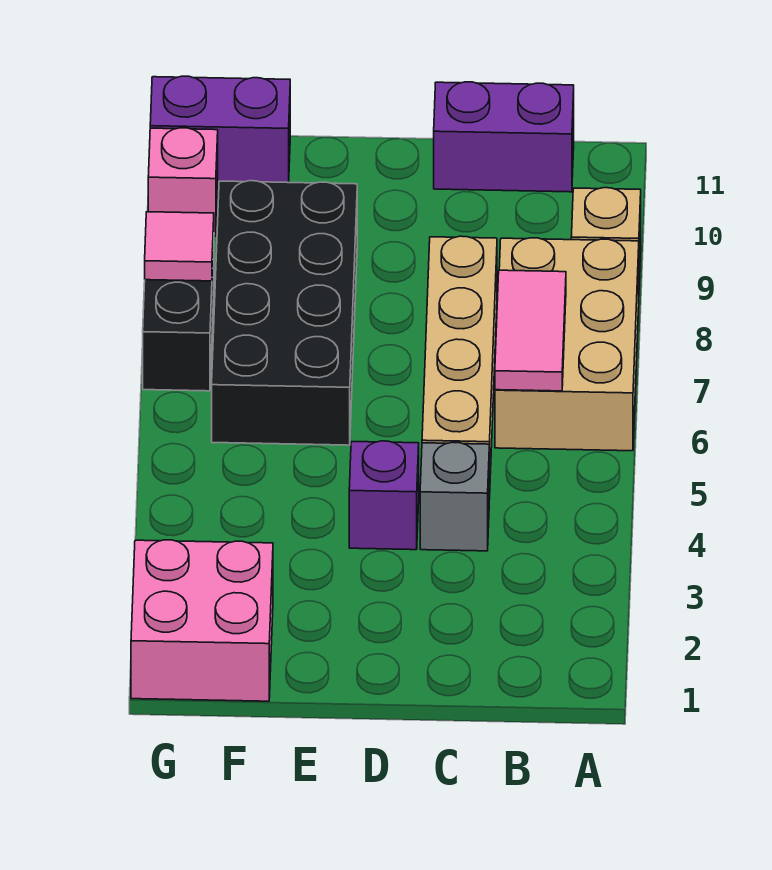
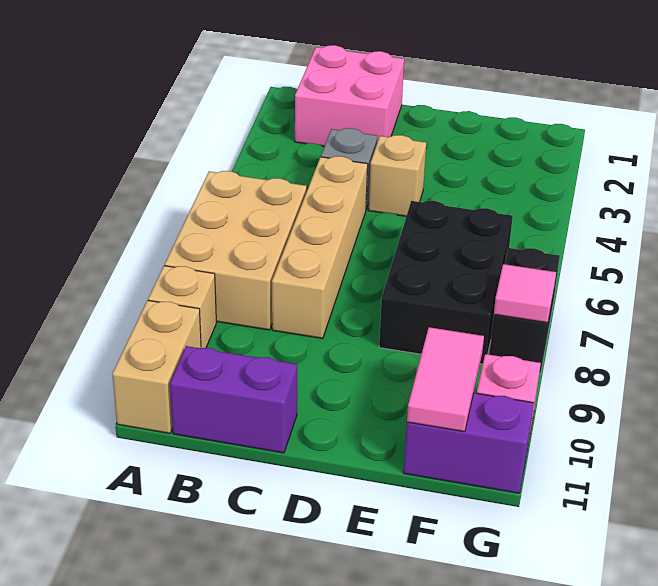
none -> tan 1x2 brick [112,300,201,433]
pink 1x2 tile [495,270,566,391] -> pink 1x2 tile moved to [407,327,484,432]
purple 1x1 brick [349,441,419,550] -> tan 1x1 brick [368,135,426,216]
black 2x4 brick [212,181,357,445] -> black 2x3 brick [379,201,513,364]
pink 2x2 brick [131,540,273,701] -> pink 2x2 brick moved to [295,45,404,146]

